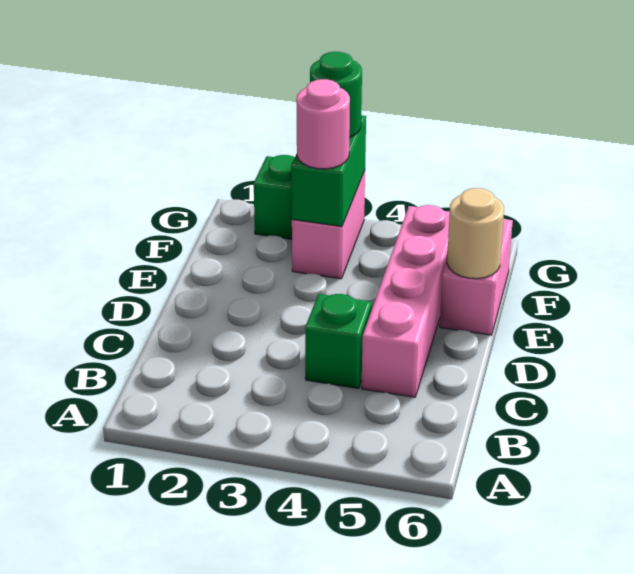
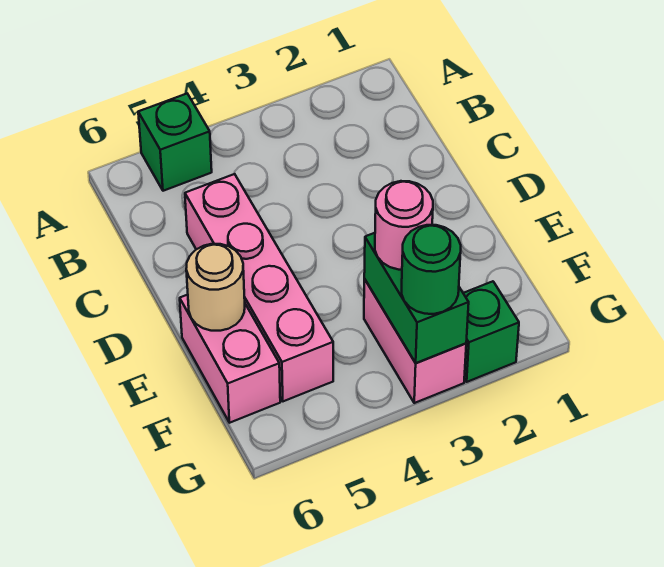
green 1x1 brick [305,294,372,388] -> green 1x1 brick moved to [138,94,212,191]

